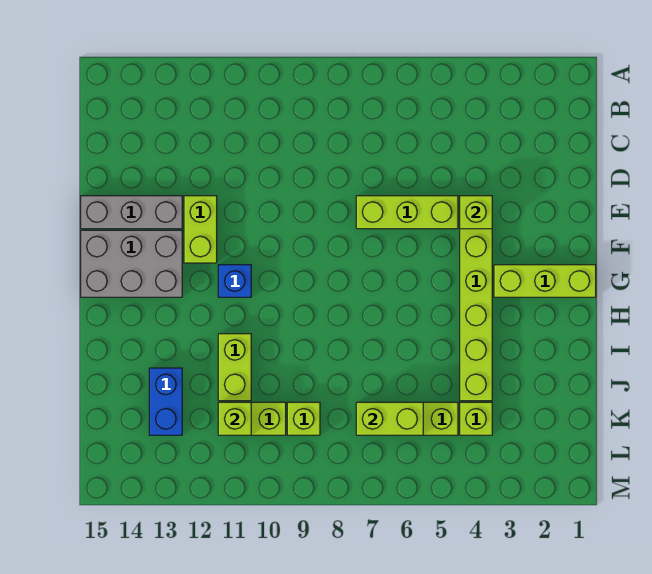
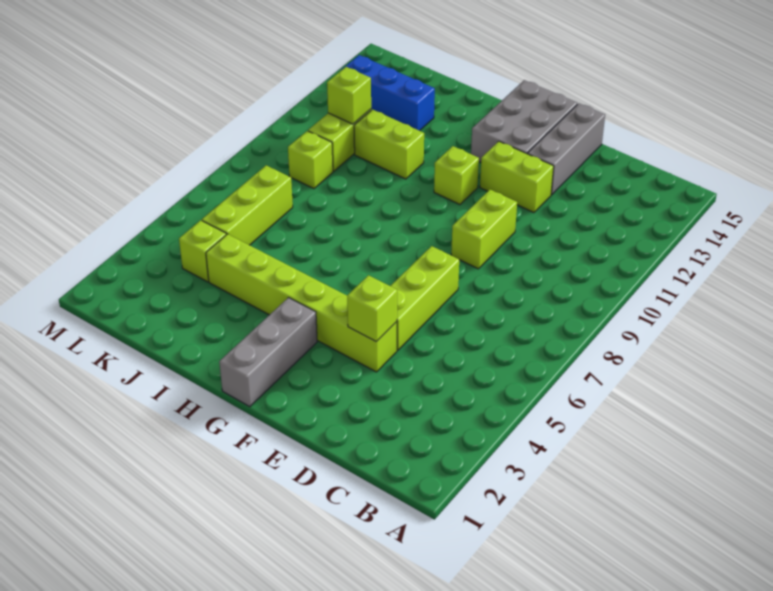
lime 1x3 brick [494,265,596,297] -> grey 1x3 brick [219,298,317,407]
blue 1x1 brick [218,265,251,297] -> lime 1x1 brick [434,146,479,205]
blue 1x2 brick [149,368,182,435] -> blue 1x3 brick [341,55,435,131]
lime 1x2 brick [356,402,423,435] -> lime 1x2 brick moved to [451,190,517,269]

